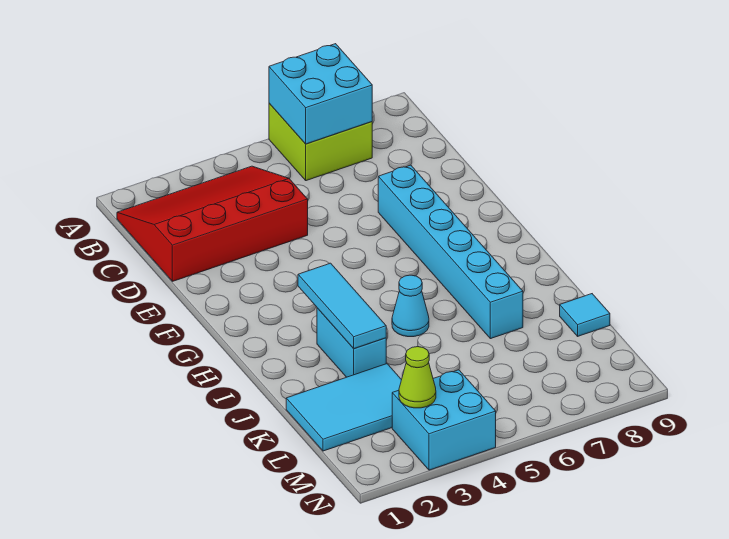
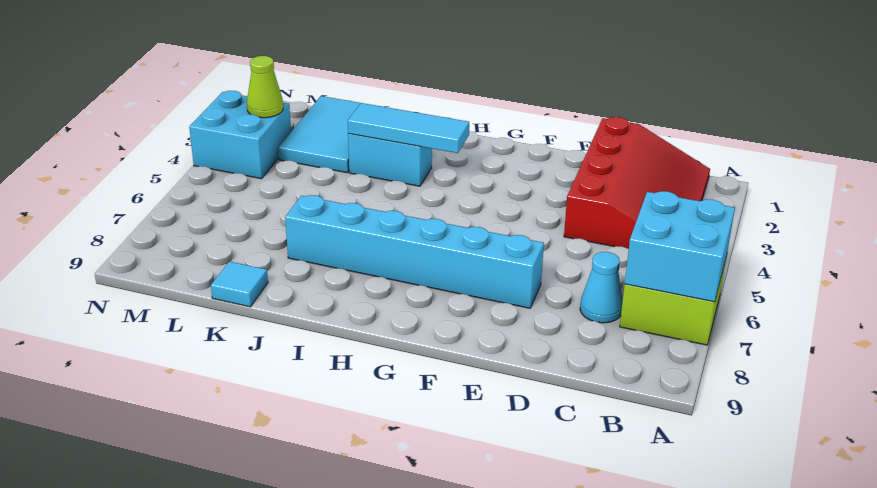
cyan 1x1 cone [392,275,429,337] -> cyan 1x1 cone moved to [580,252,623,323]

